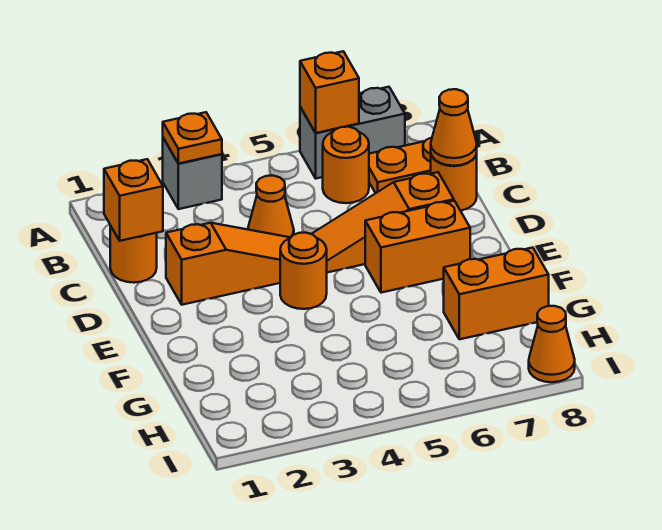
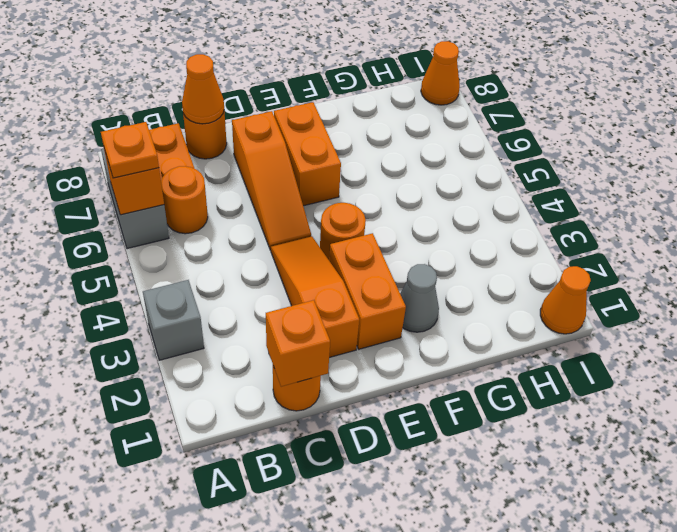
orange 1x1 plate [163,112,222,164] -> orange 1x1 plate moved to [101,122,159,178]
orange 1x1 cone [248,176,294,237] -> orange 1x1 cone moved to [540,266,591,334]
none -> grey 1x1 cone [400,264,439,332]
orange 1x2 brick [444,248,549,339] -> orange 1x2 brick moved to [329,233,406,349]

